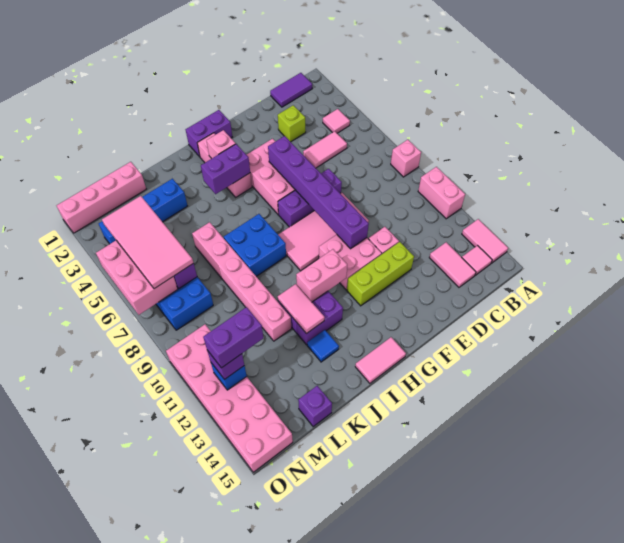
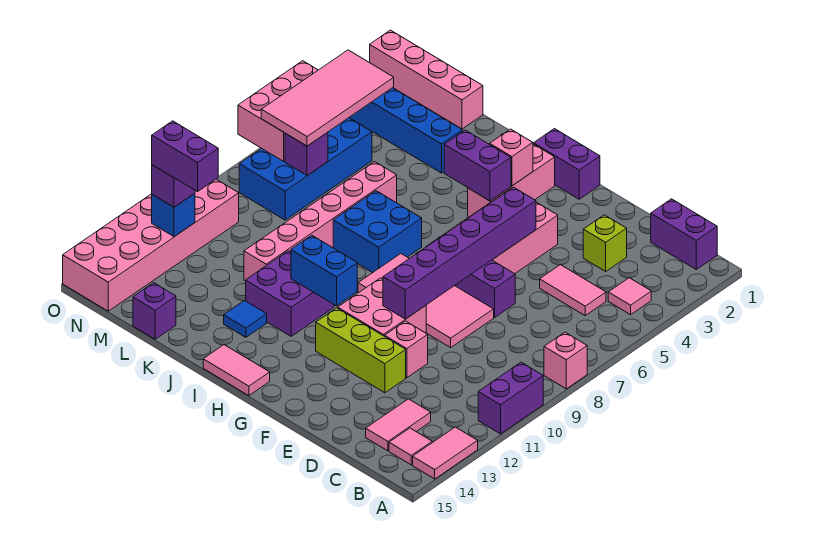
pink 1x2 brick [418,167,465,219] -> purple 1x2 brick [478,362,543,434]
purple 1x2 tile [270,73,312,107] -> purple 1x2 brick [651,199,717,269]
pink 1x2 brick [296,249,347,302] -> blue 1x2 brick [291,235,357,306]
pink 1x2 tile [278,284,325,334] -> none

